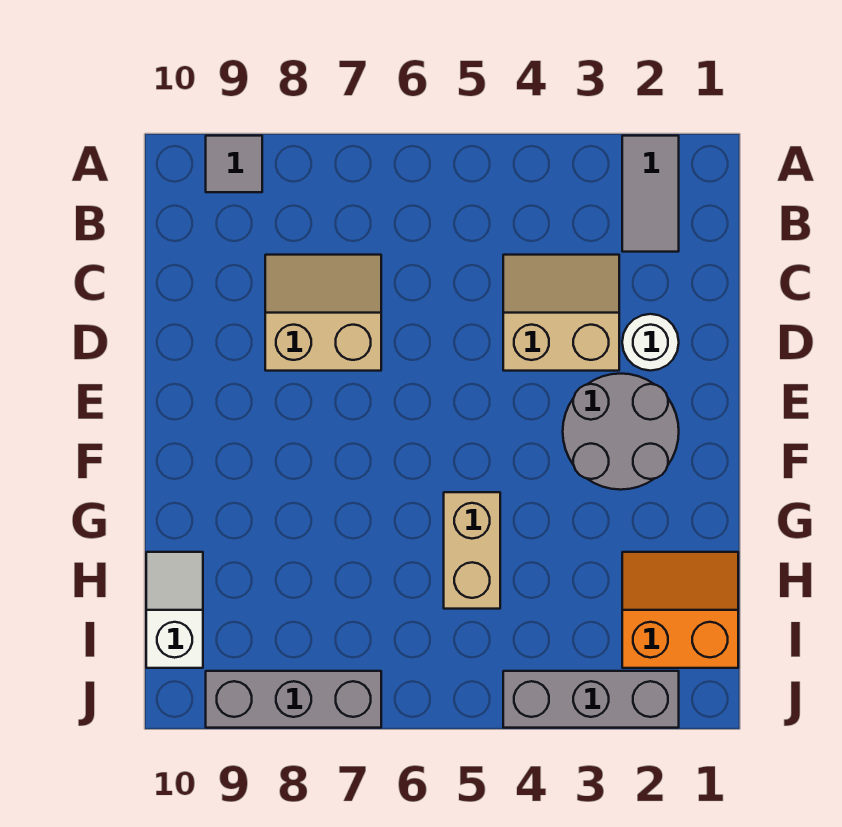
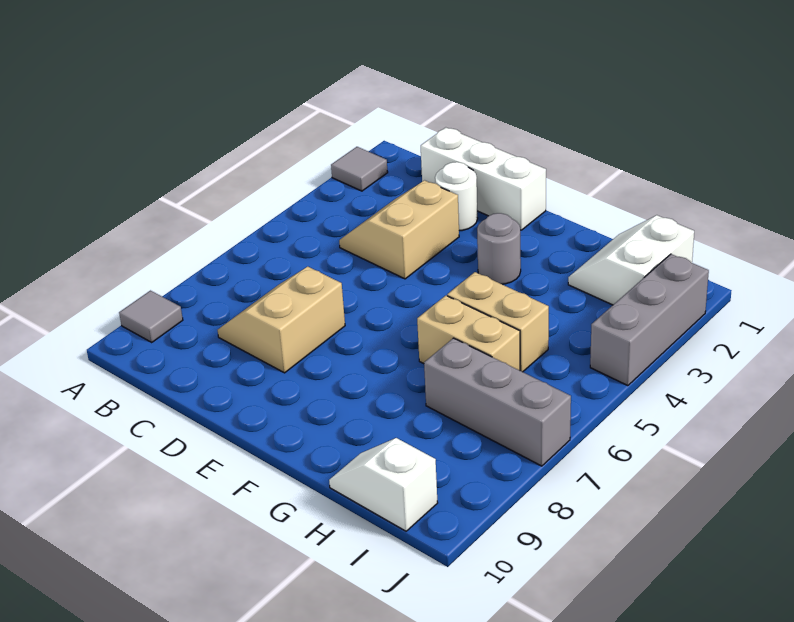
grey 1x2 tile [622,136,679,252] -> grey 1x1 tile [331,147,388,191]
none -> white 1x3 brick [421,127,546,230]
grey 2x2 round brick [563,374,679,490] -> grey 1x1 round brick [477,213,521,284]
none -> tan 1x2 brick [417,296,520,370]
orange 2x2 slope [622,552,738,668] -> white 2x2 slope [568,215,694,305]
grey 1x3 brick [206,671,381,728] -> grey 1x3 brick turned to [424,338,571,466]

